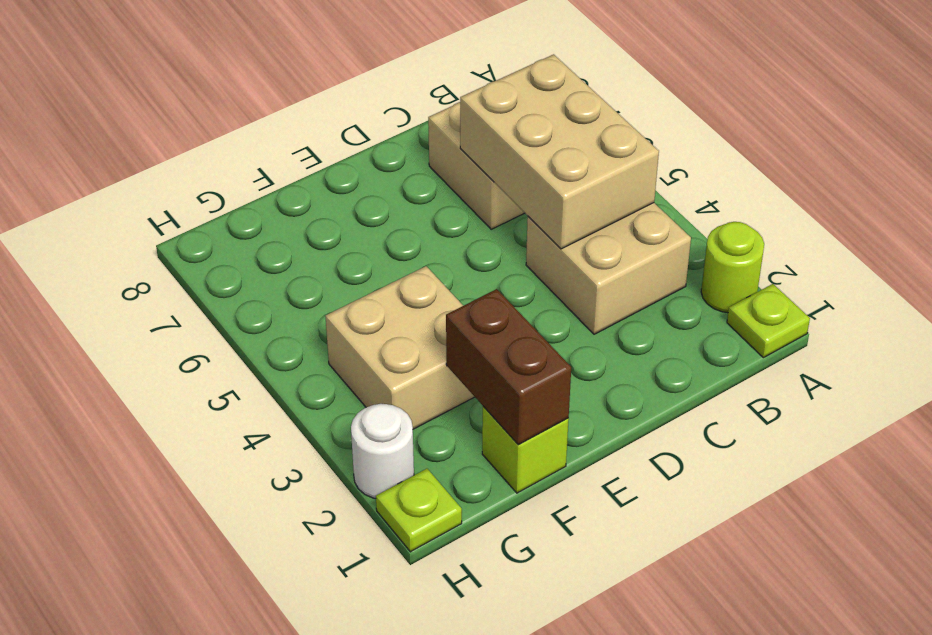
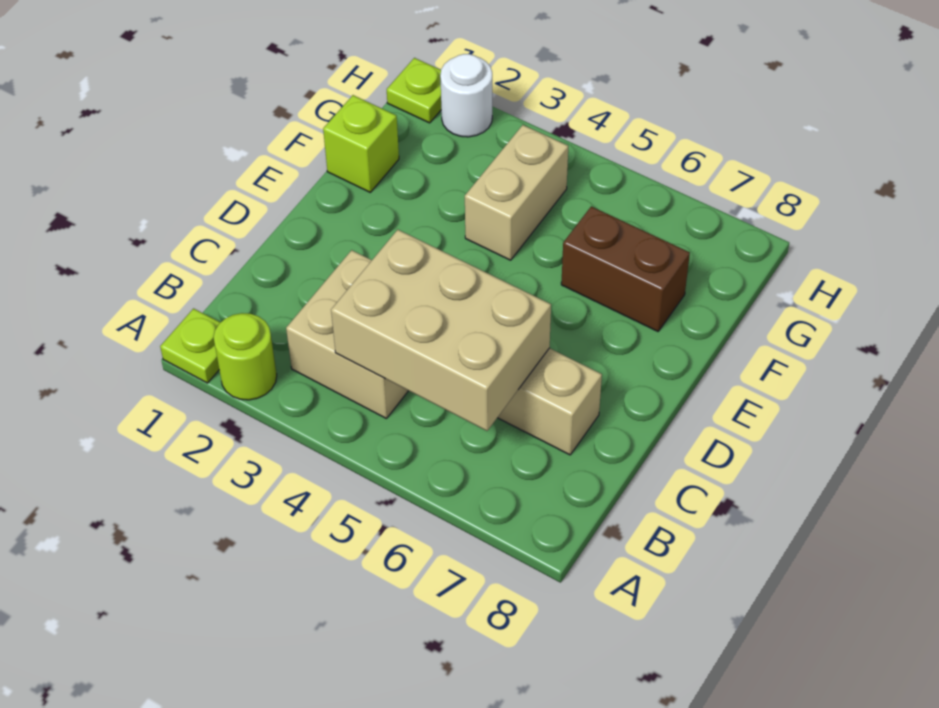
brown 1x2 brick [446,289,571,445] -> brown 1x2 brick moved to [561,206,690,331]
tan 2x2 brick [325,266,475,429] -> tan 1x2 brick [465,125,568,260]

